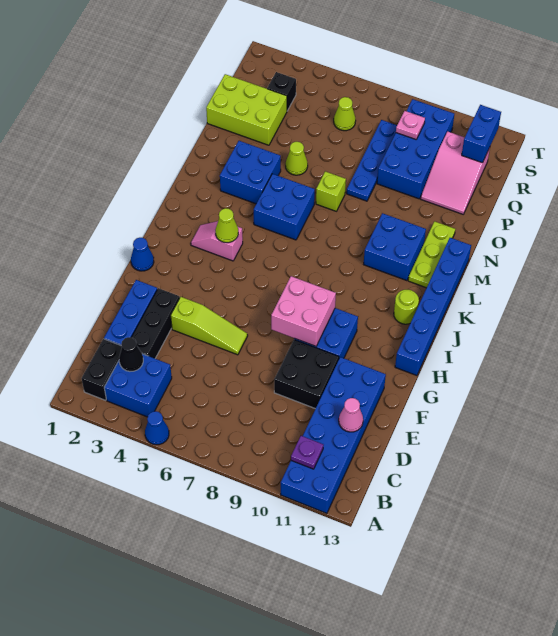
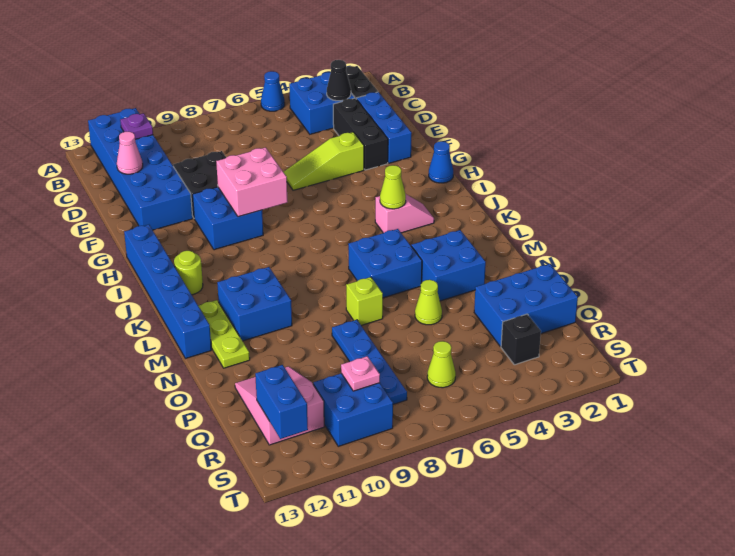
lime 2x3 brick [206,74,287,145] -> blue 2x3 brick [474,264,578,347]
blue 2x4 brick [377,99,454,199] -> blue 2x2 brick [313,373,393,446]

